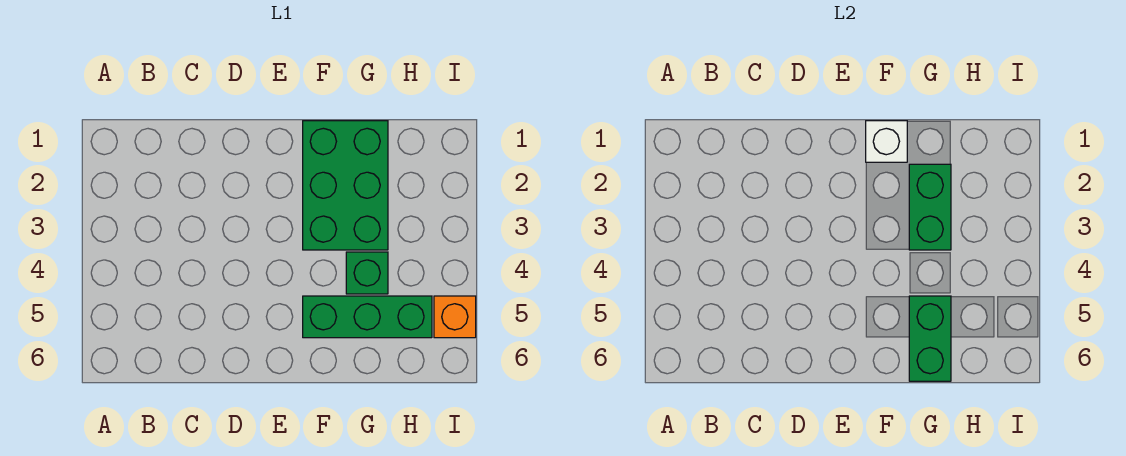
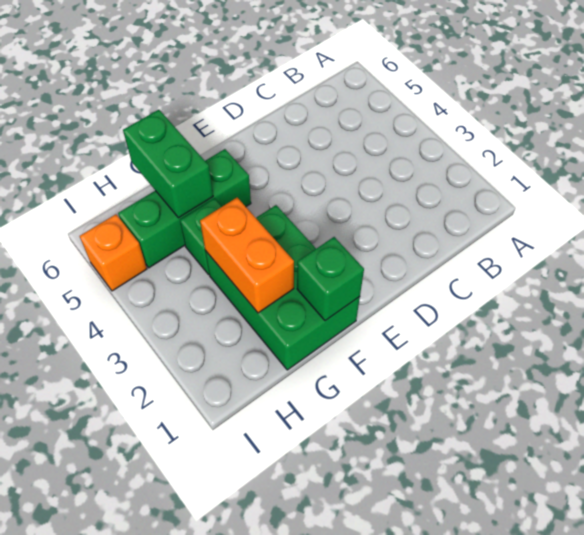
white 1x1 brick [866,121,907,162] -> green 1x1 brick [297,237,364,321]
green 1x2 brick [909,164,951,250] -> orange 1x2 brick [200,198,294,313]

